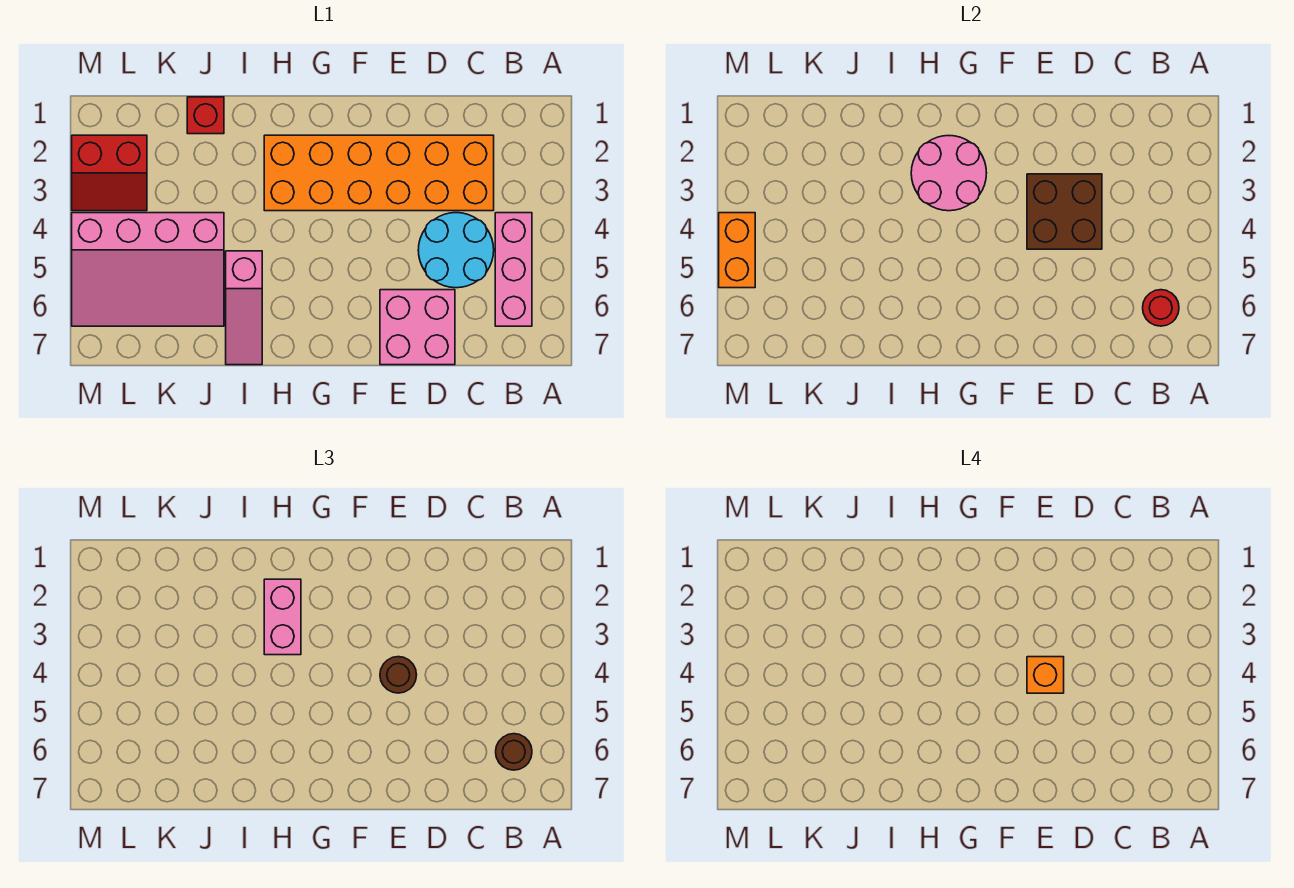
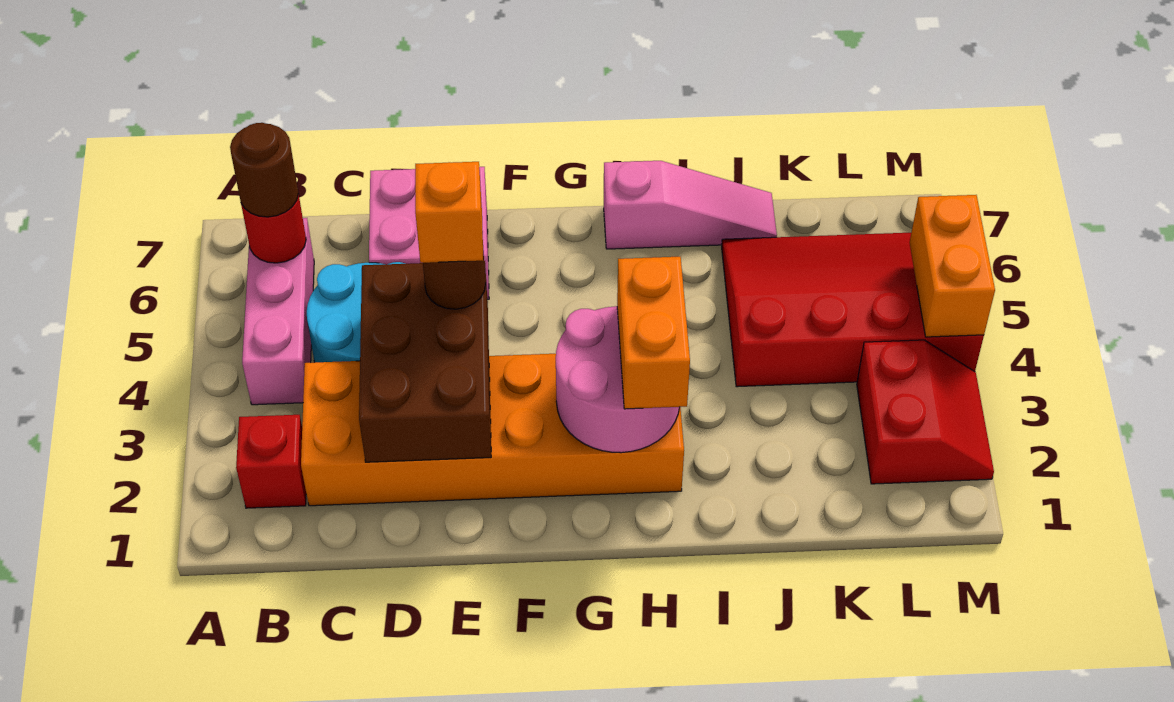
brown 2x2 brick [1027,174,1102,249] -> brown 2x3 brick [359,261,491,462]
pink 1x2 brick [264,579,301,655] -> orange 1x2 brick [617,257,690,409]
pink 1x3 slope [226,251,262,365] -> pink 1x3 slope turned to [604,161,777,249]
red 1x1 brick [187,97,224,134] -> red 1x1 brick moved to [236,415,306,508]
pink 3x4 slope [72,213,224,326] -> red 3x4 slope [722,233,984,387]
red 2x2 slope [72,135,147,211] -> red 2x2 slope turned to [857,340,994,484]

